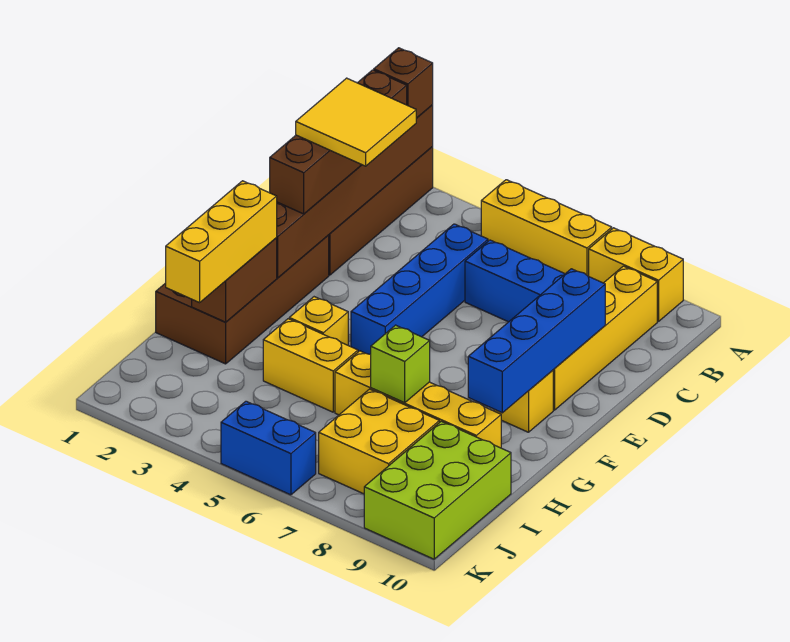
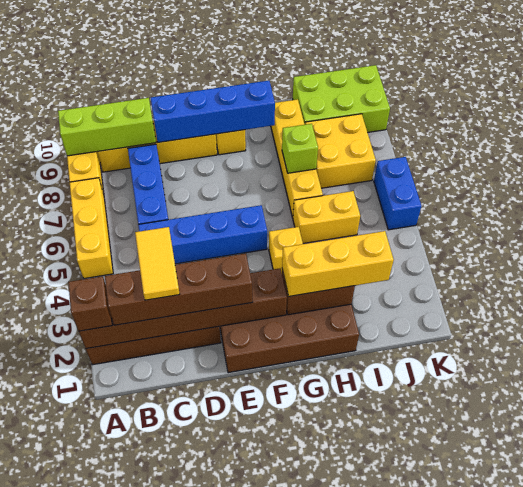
none -> lime 1x3 brick [58,98,156,156]
yellow 2x2 tile [296,78,416,166] -> yellow 1x2 tile [135,227,180,300]
yellow 1x2 brick [263,319,358,412] -> yellow 1x2 brick turned to [293,191,360,243]

